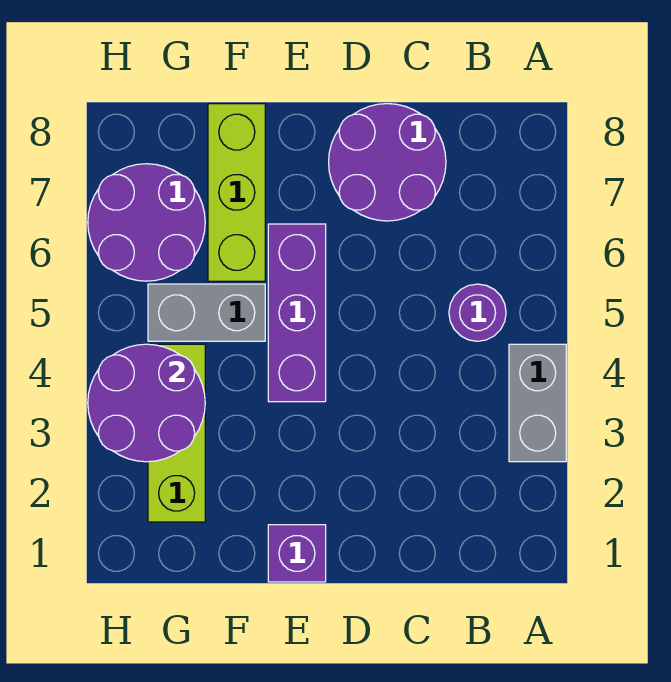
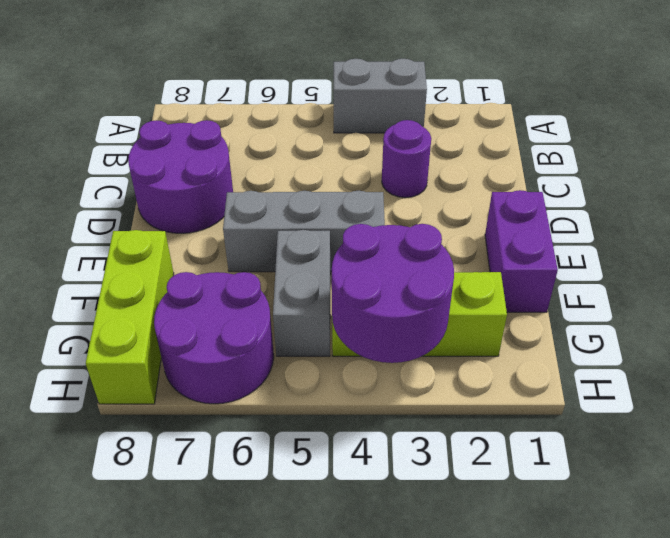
purple 1x1 round brick [449,284,506,341] -> purple 1x1 round brick moved to [382,120,431,198]
purple 1x1 brick [268,525,326,582] -> purple 1x2 brick [485,190,558,312]
purple 1x3 brick [268,224,326,402] -> grey 1x3 brick [223,191,385,272]
lime 1x3 brick [208,104,265,281] -> lime 1x3 brick turned to [86,230,174,404]

